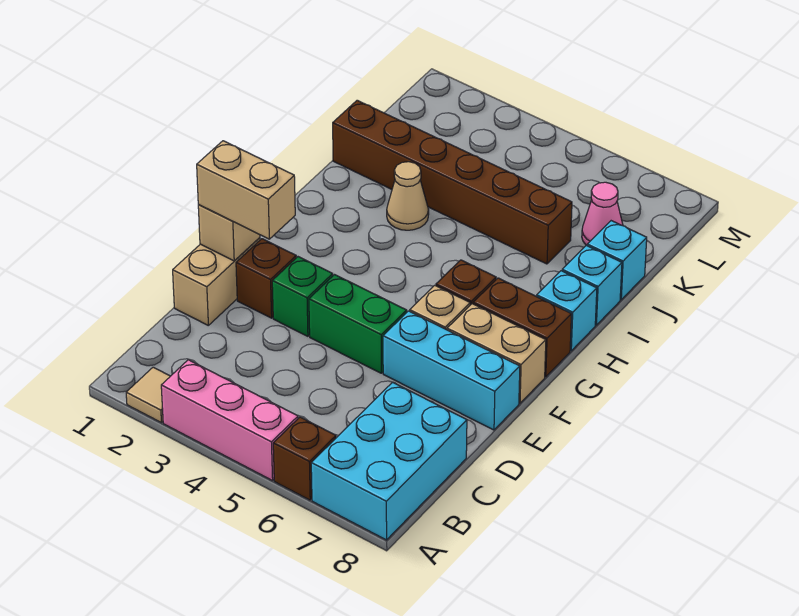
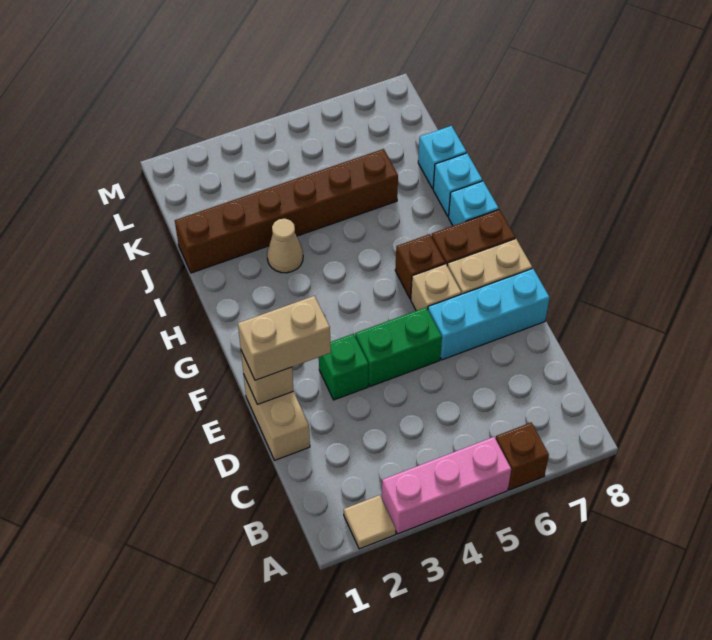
cyan 2x3 brick [311,382,467,540] -> none
brown 1x1 brick [236,239,296,318] -> none
pink 1x1 cone [582,182,623,245] -> none

